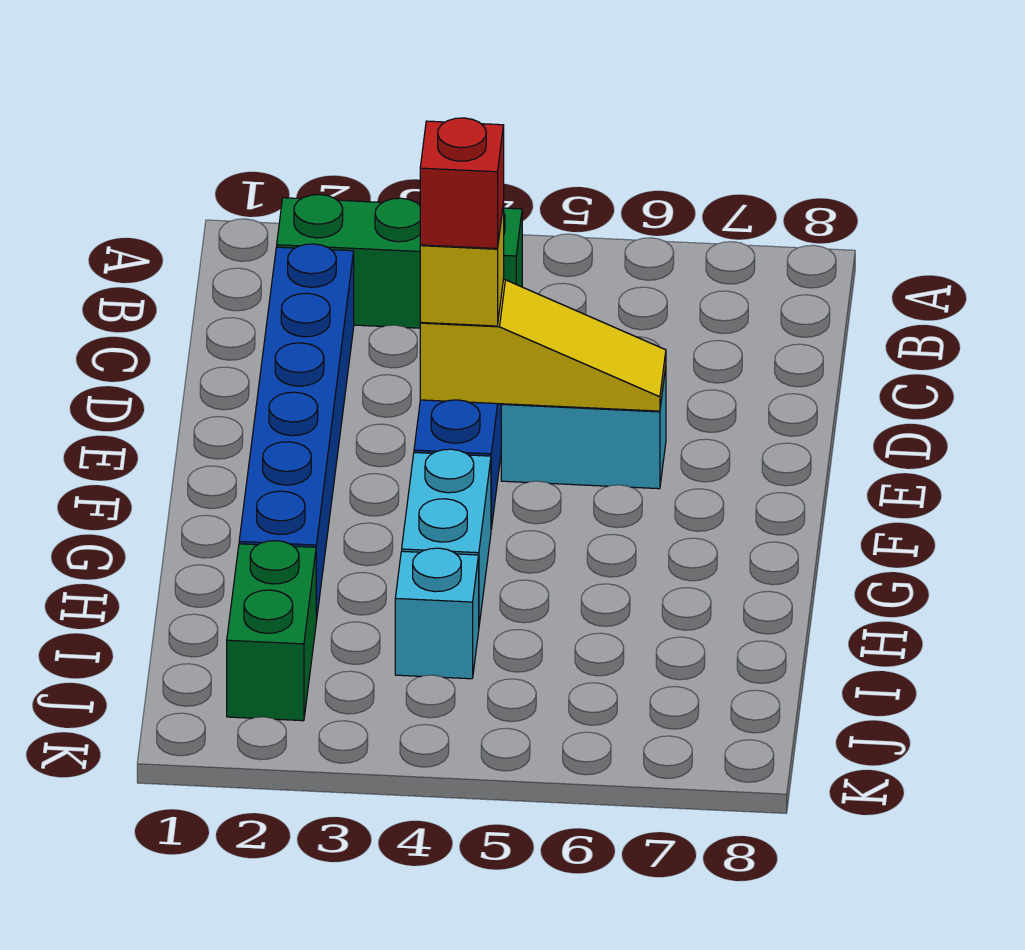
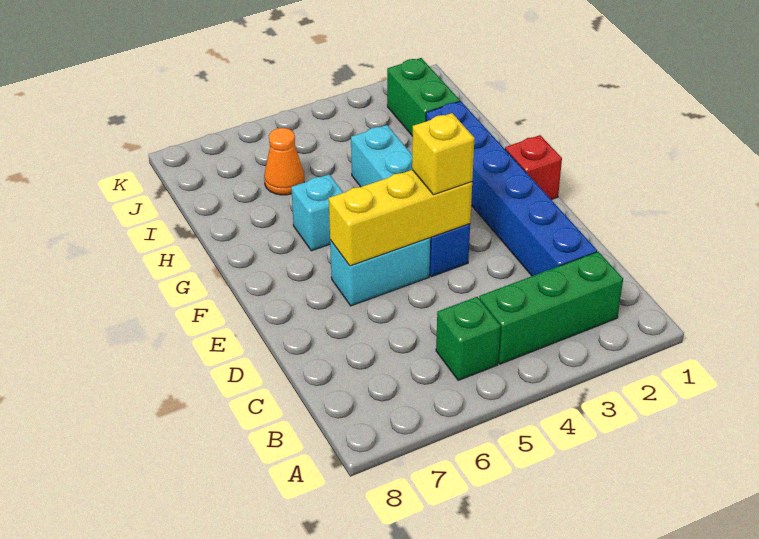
none -> green 1x1 brick [436,297,501,380]
yellow 1x3 slope [420,280,666,411] -> yellow 1x3 brick [329,170,472,266]
red 1x1 brick [420,118,504,249] -> red 1x1 brick moved to [505,135,562,200]
cyan 1x1 brick [395,548,479,679] -> cyan 1x1 brick moved to [291,174,343,251]
none -> orange 1x1 cone [264,128,304,195]

